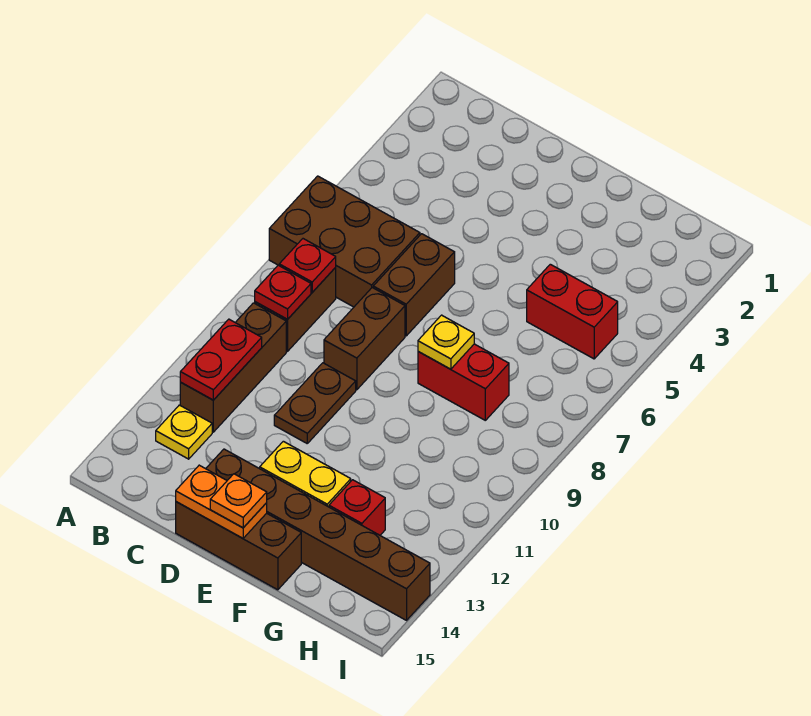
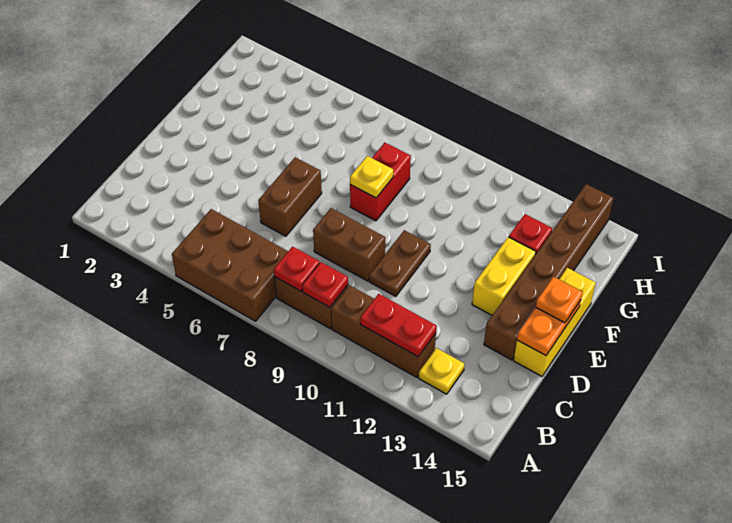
brown 2x3 brick [269,176,420,307] -> brown 2x3 brick turned to [172,209,288,321]
brown 1x2 brick [373,234,455,336] -> brown 1x2 brick turned to [258,157,322,236]
brown 1x2 plate [274,363,356,443] -> brown 1x2 plate turned to [369,230,431,296]
brown 1x3 brick [176,502,301,590] -> yellow 1x3 brick [514,268,596,376]
red 1x2 brick [527,264,618,359] -> none

